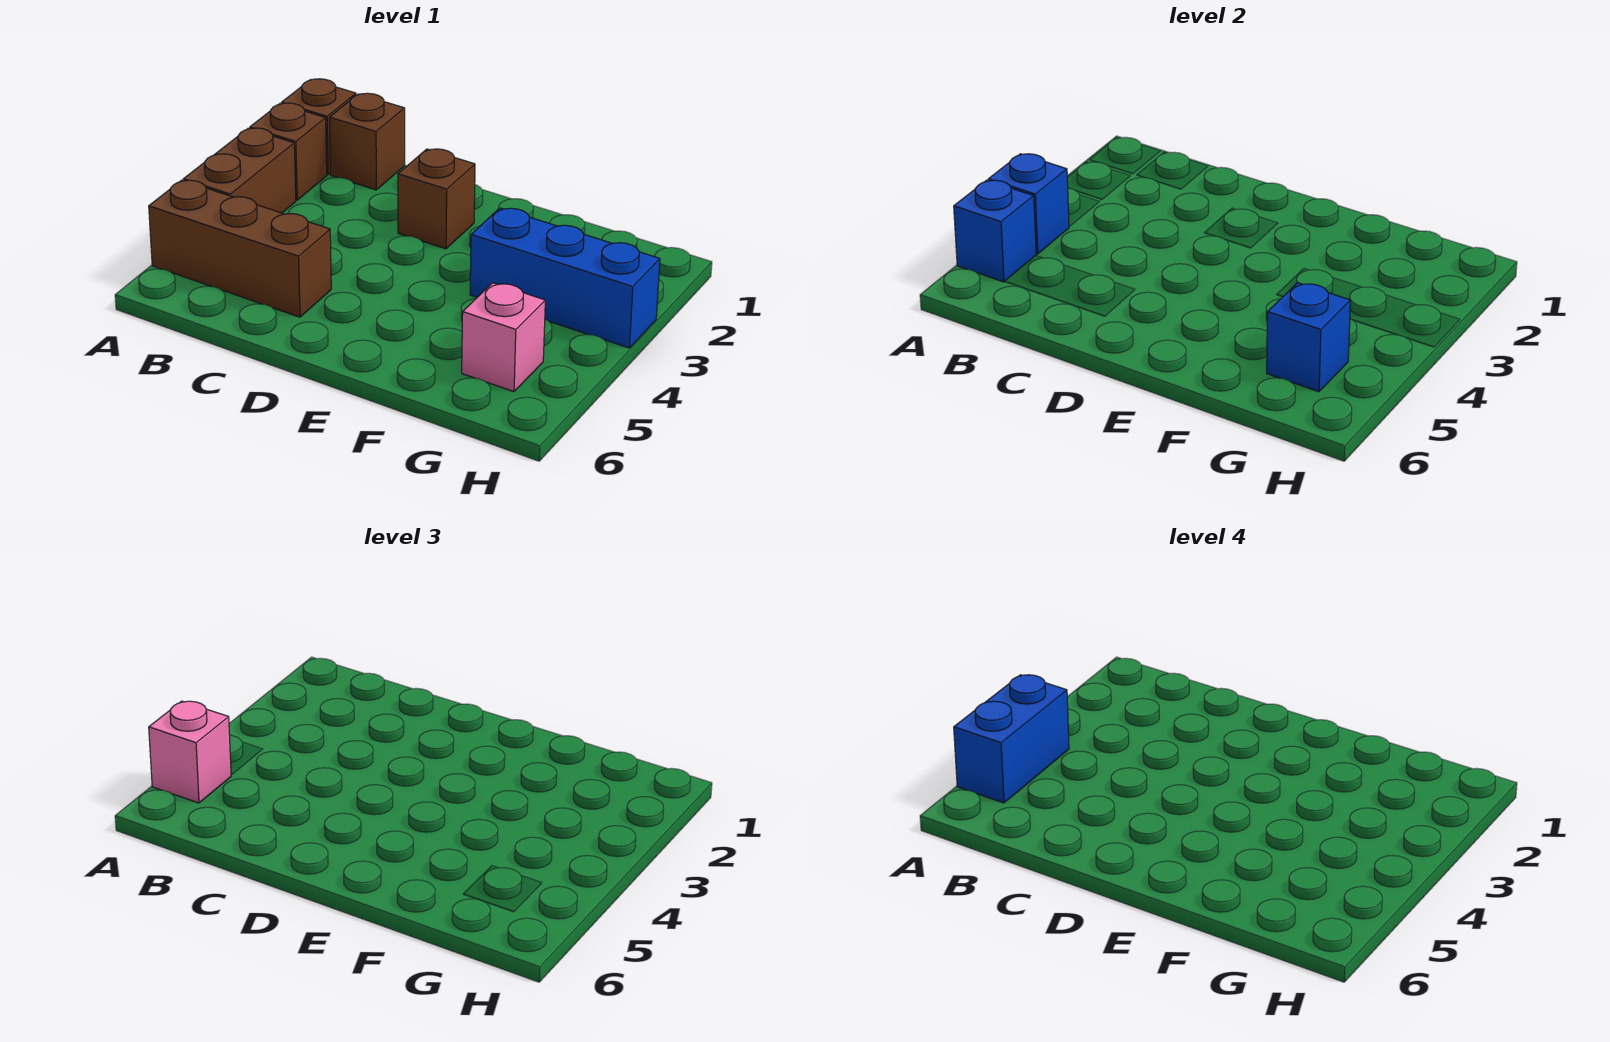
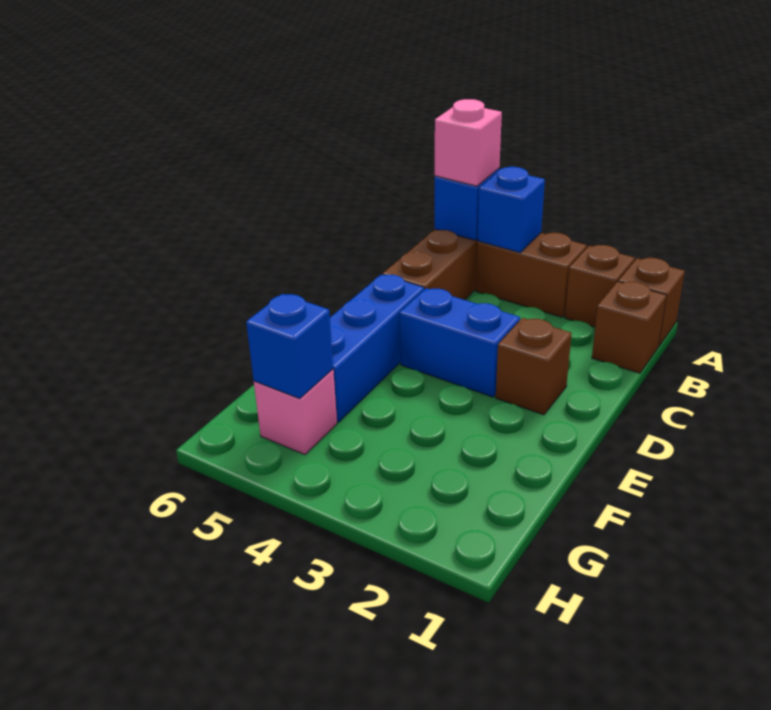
blue 1x2 brick [954,675,1069,803] -> blue 1x2 brick moved to [400,288,520,397]
blue 1x3 brick [470,208,660,348] -> blue 1x3 brick moved to [330,275,424,422]

